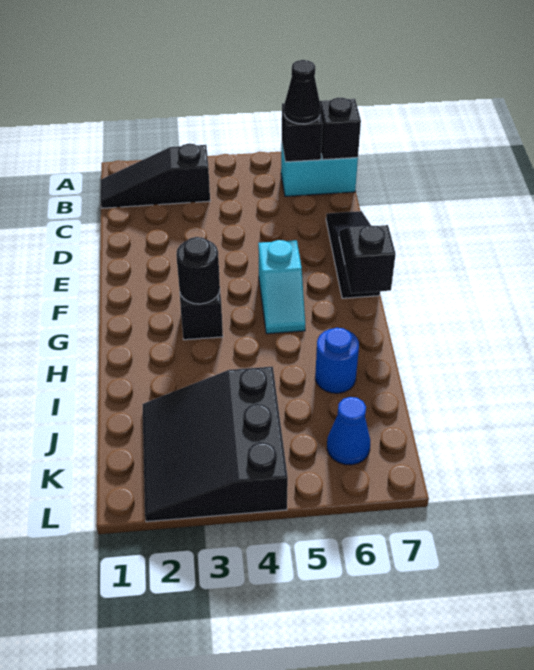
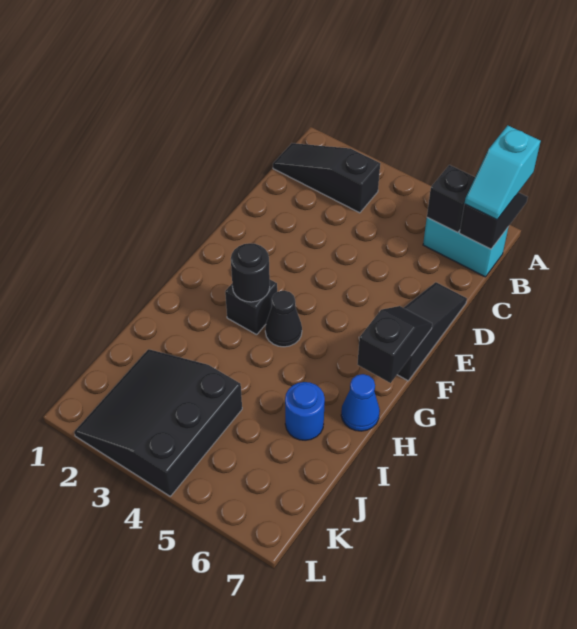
black 1x1 cone [284,60,321,124] -> black 1x1 cone moved to [265,291,302,347]
cyan 1x2 slope [258,240,305,334] -> cyan 1x2 slope moved to [465,125,541,220]
blue 1x1 cone [327,397,370,465] -> blue 1x1 cone moved to [341,374,380,431]

